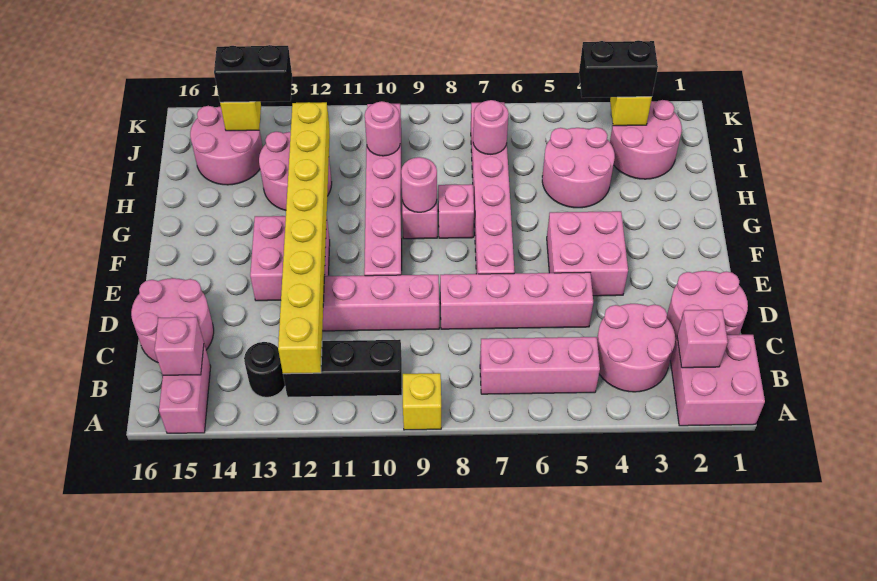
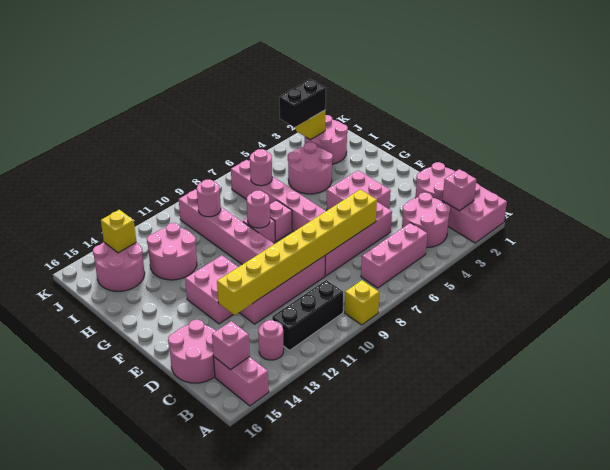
yellow 1x8 brick [278,102,330,374] -> yellow 1x8 brick turned to [217,190,377,315]
black 1x1 round brick [244,342,285,397] -> pink 1x1 round brick [258,320,284,360]
black 1x2 brick [214,45,292,102] -> none

